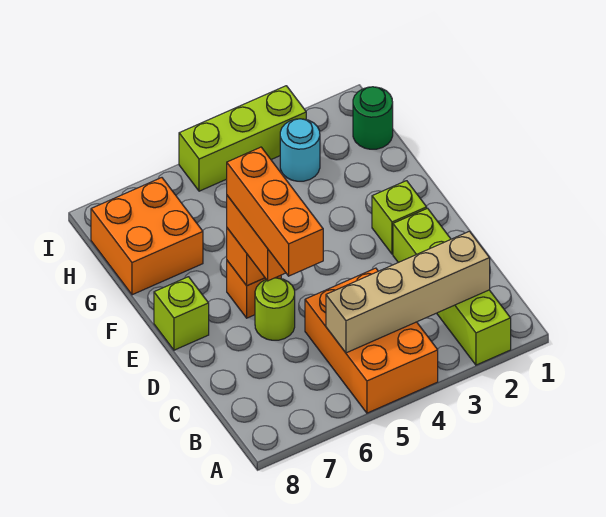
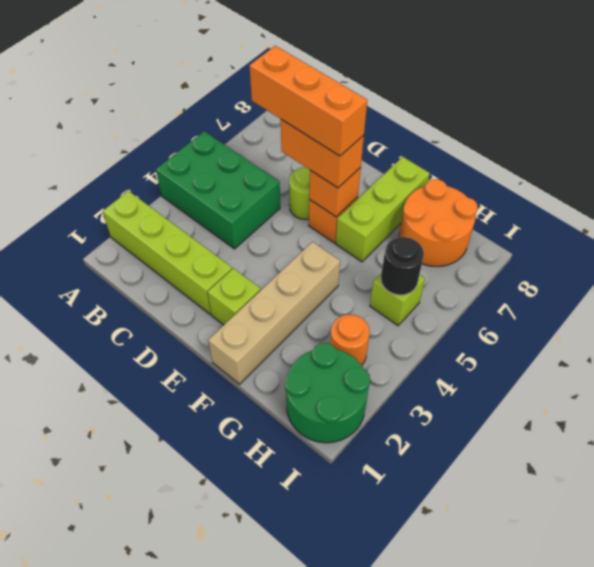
orange 2x3 brick [305,268,438,413] -> green 2x3 brick [156,131,280,249]
tan 1x4 brick [326,231,490,353] -> tan 1x4 brick moved to [208,242,340,384]
lime 1x1 brick [154,277,209,350] -> lime 1x1 brick moved to [370,274,425,326]
orange 2x2 brick [91,178,203,295] -> orange 2x2 round brick [399,179,478,266]
green 1x1 round brick [353,87,393,149] -> green 2x2 round brick [285,343,370,443]
cyan 1x1 round brick [280,119,320,181] -> orange 1x1 round brick [330,314,370,365]
none -> black 1x1 round brick [381,237,424,295]
lime 1x3 brick [179,86,306,191] -> lime 1x3 brick moved to [336,157,430,262]

